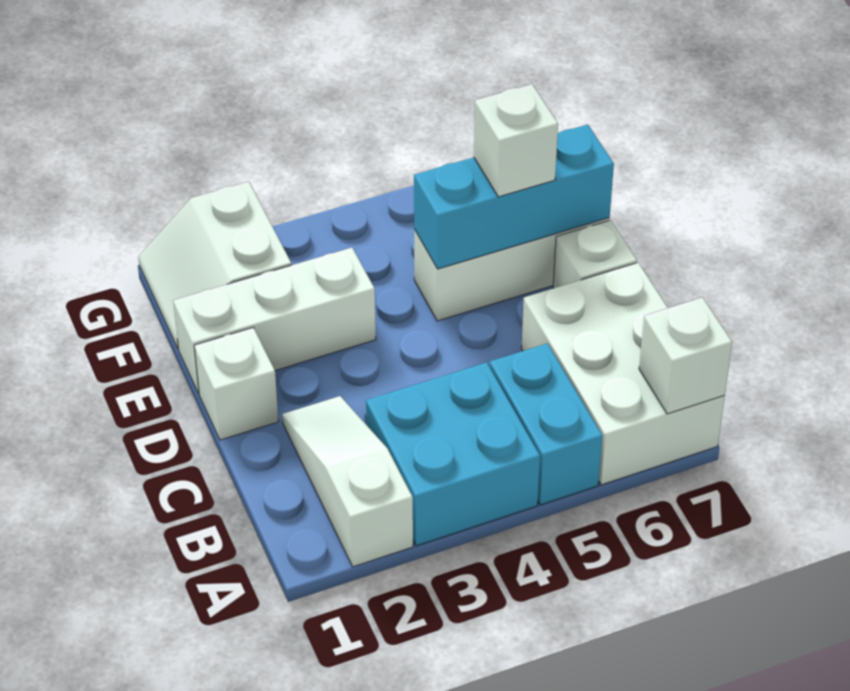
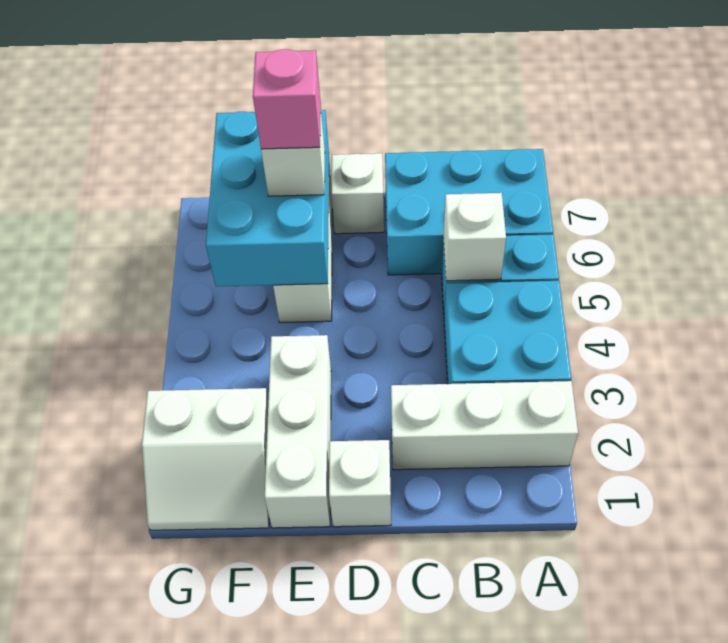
white 1x3 slope [282,396,413,567] -> white 1x3 brick [391,381,578,470]
white 2x3 brick [521,263,725,485] -> cyan 2x3 brick [385,149,553,275]
white 1x1 brick [639,297,732,414] -> white 1x1 brick moved to [443,193,506,281]
cyan 1x3 brick [414,125,614,269] -> cyan 2x3 brick [206,110,329,286]
none -> pink 1x1 brick [253,49,321,149]

